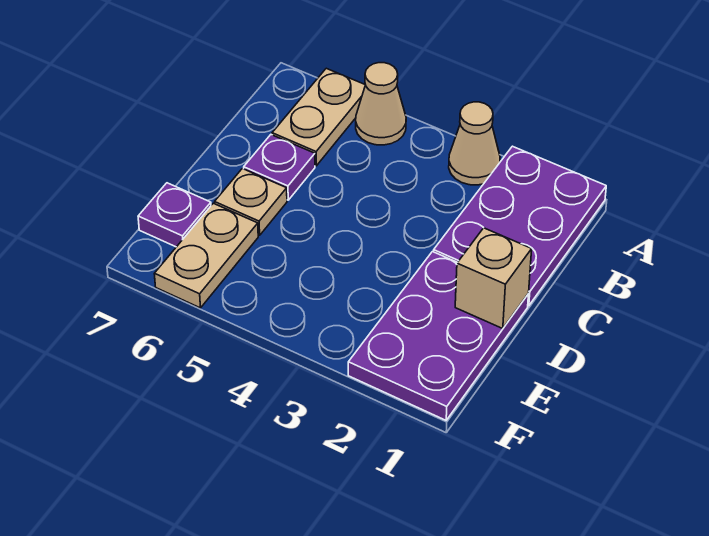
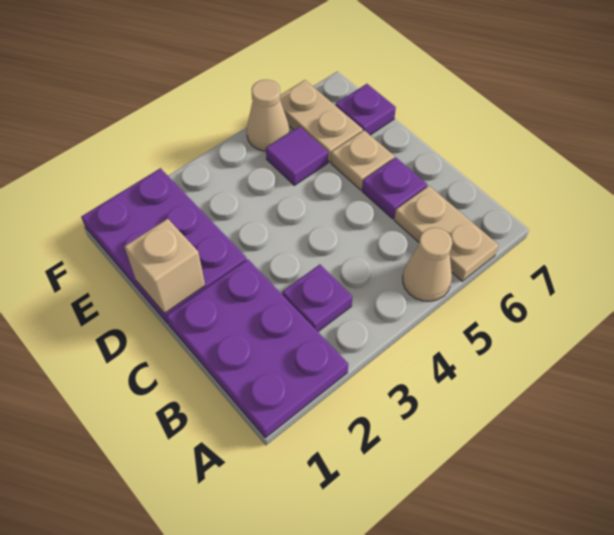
tan 1x1 cone [449,102,500,185] -> tan 1x1 cone moved to [247,80,290,151]
none -> purple 1x1 plate [282,264,352,331]
none -> purple 1x1 tile [266,126,328,185]

